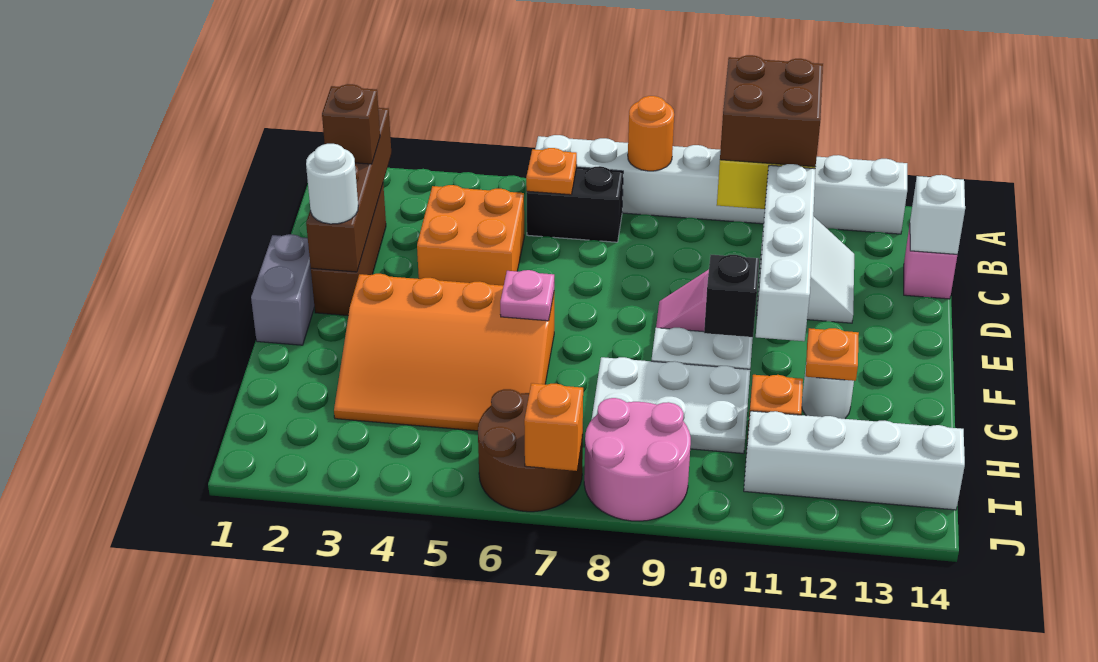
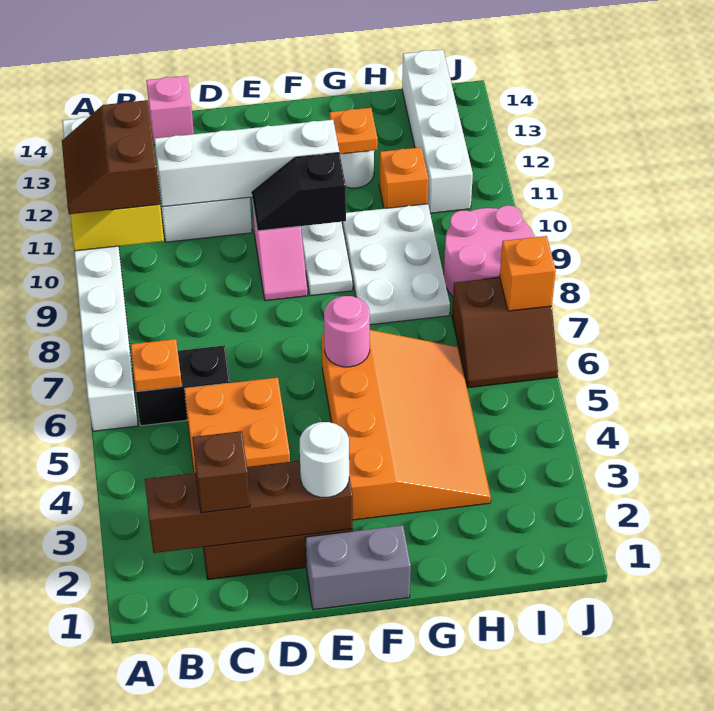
orange 1x1 round brick [628,96,674,171] -> none
brown 2x2 brick [720,55,823,167] -> brown 2x2 slope [62,100,160,214]
black 1x2 brick [527,166,623,242] -> black 1x2 brick turned to [136,345,230,426]
white 1x1 brick [910,175,965,254] -> none
pink 1x1 plate [500,270,554,321] -> pink 1x1 round brick [324,296,370,367]
brown 2x2 round brick [478,389,583,512] -> brown 2x2 slope [452,277,558,388]

